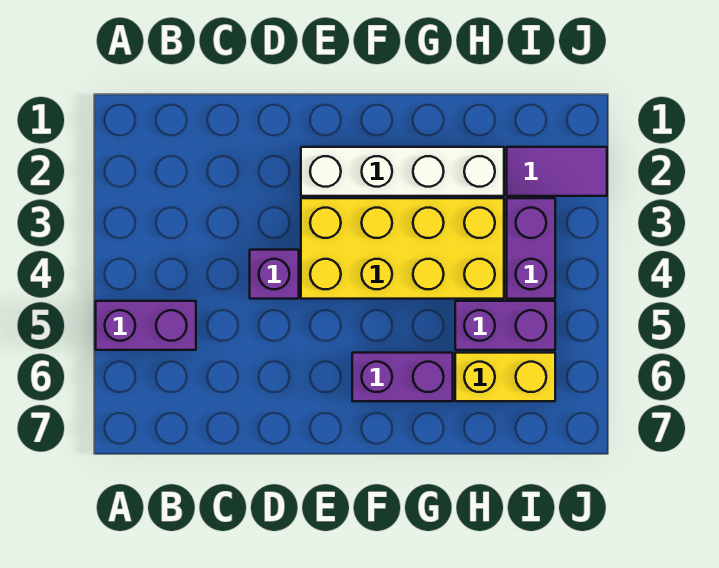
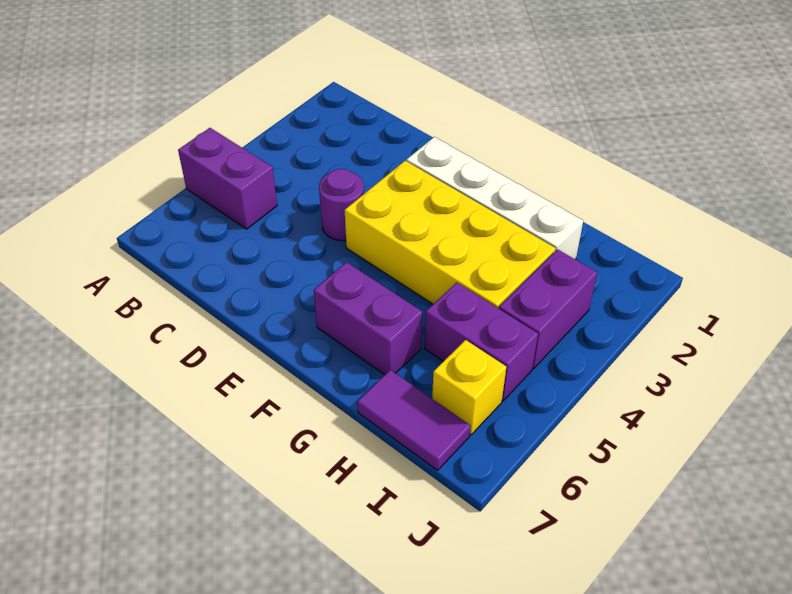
purple 1x1 brick [250,250,299,299] -> purple 1x1 round brick [319,169,364,241]
yellow 1x2 brick [455,353,555,401] -> yellow 1x1 brick [432,340,506,435]
purple 1x2 tile [507,147,607,196] -> purple 1x2 tile moved to [357,370,471,470]

